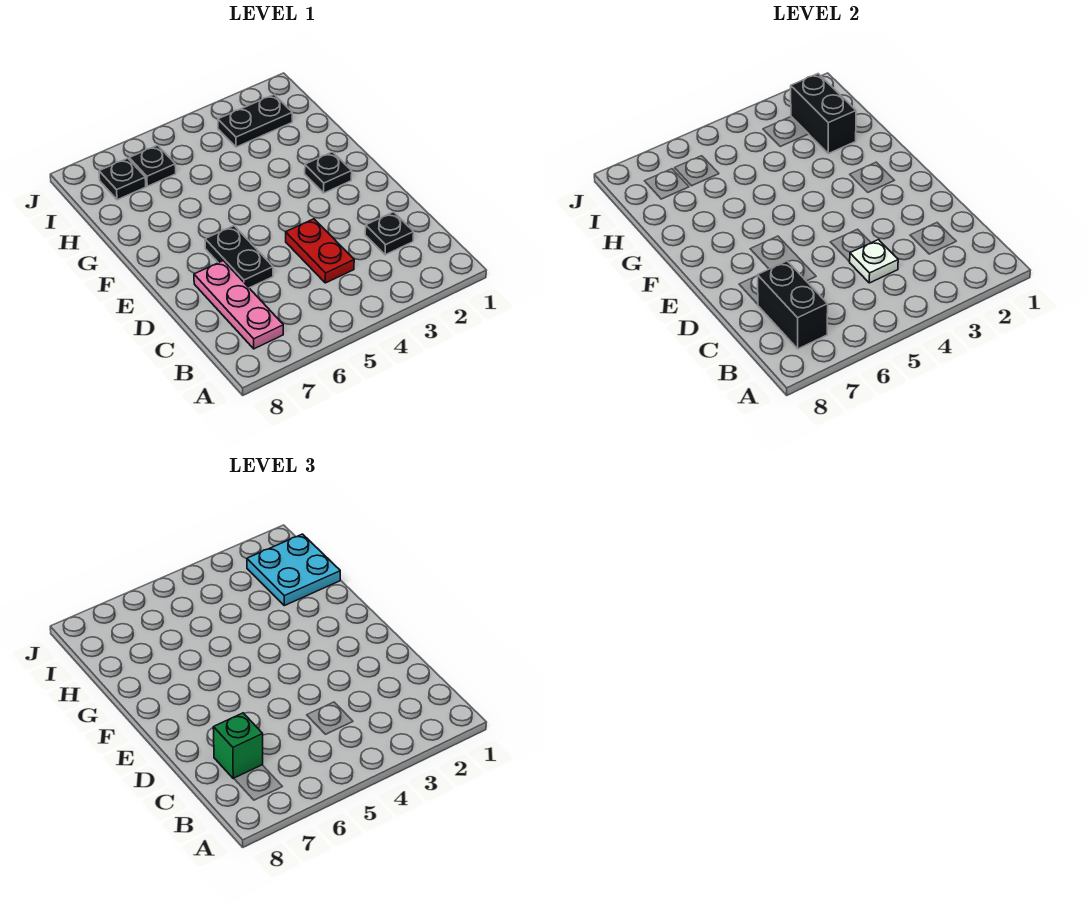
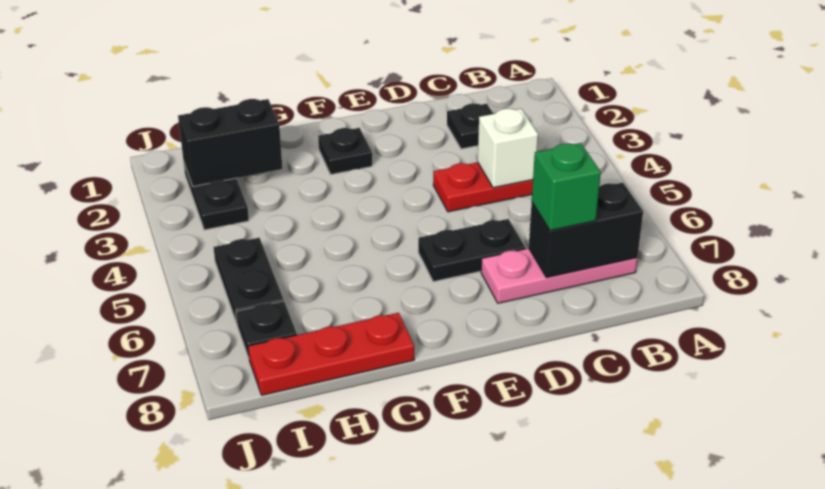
white 1x1 plate [850,240,898,283] -> white 1x1 brick [478,109,538,188]
none -> red 1x3 plate [248,313,414,395]
cyan 2x2 plate [247,534,340,606] -> none
black 1x1 plate [129,145,176,186] -> black 1x2 plate [214,238,284,323]

